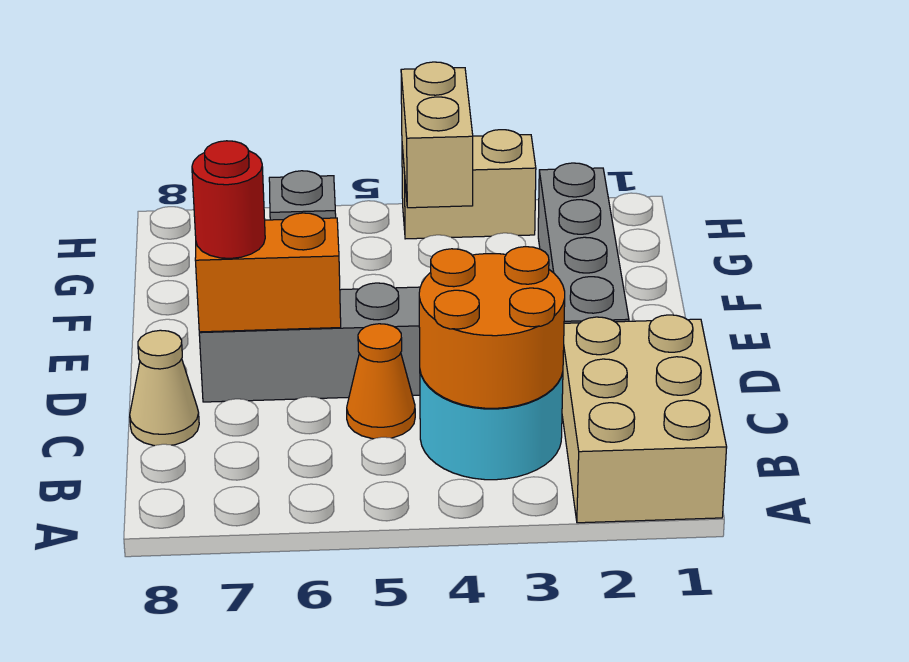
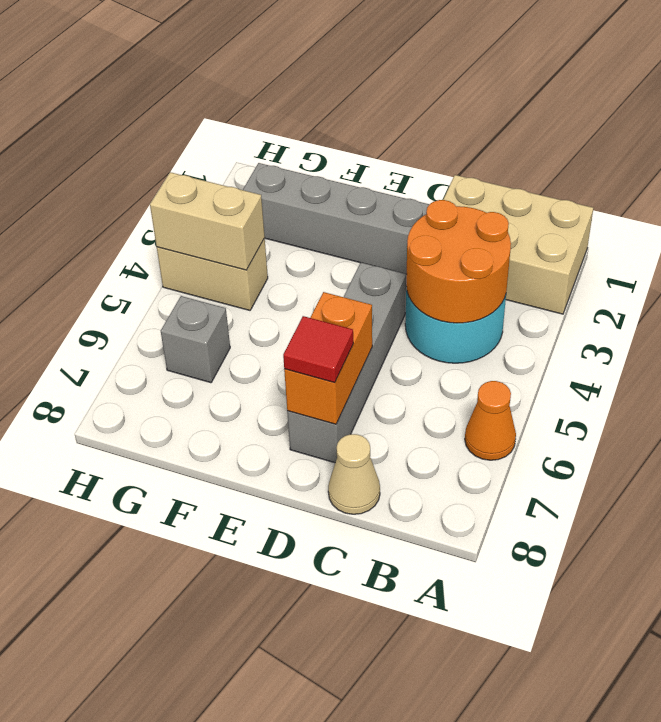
orange 1x1 cone [347,324,415,439] -> orange 1x1 cone moved to [465,381,516,460]
red 1x1 round brick [192,141,265,258] -> red 1x1 tile [283,316,353,383]
tan 1x2 brick [402,130,536,239] -> tan 1x2 brick turned to [157,238,268,310]

